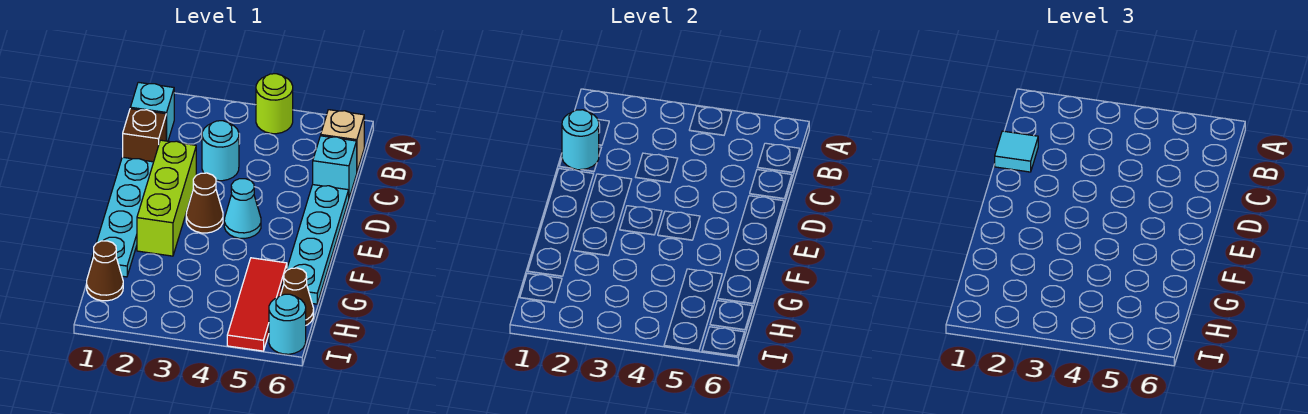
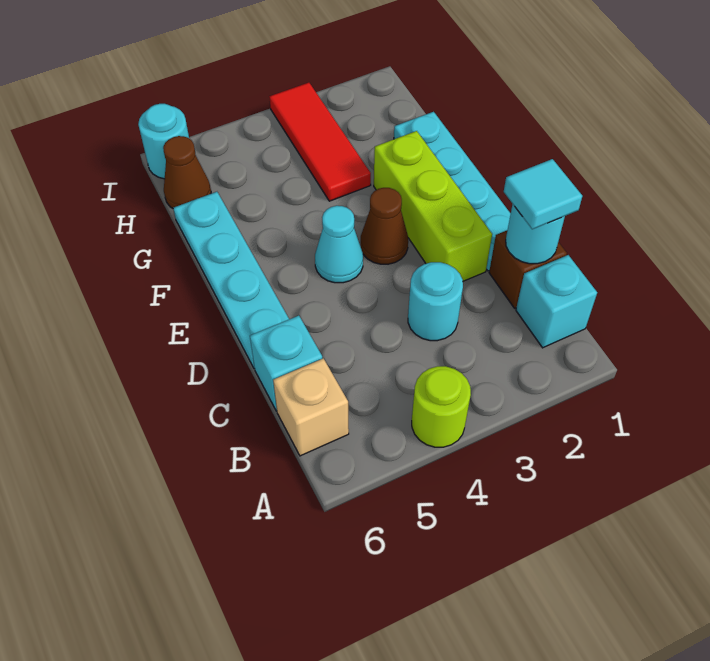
red 1x3 tile [227,258,287,351] -> red 1x3 tile moved to [269,83,371,201]
brown 1x1 cone [87,241,123,301] -> none

